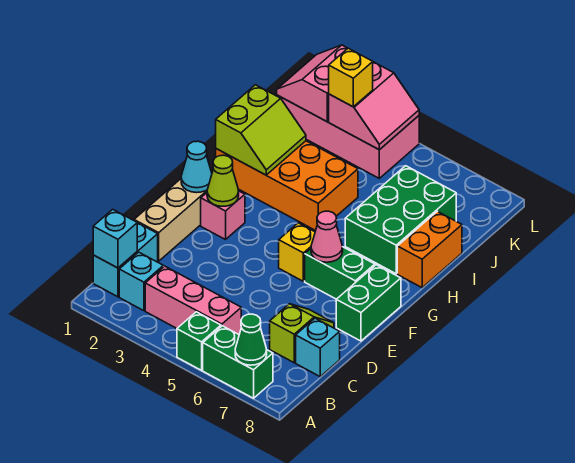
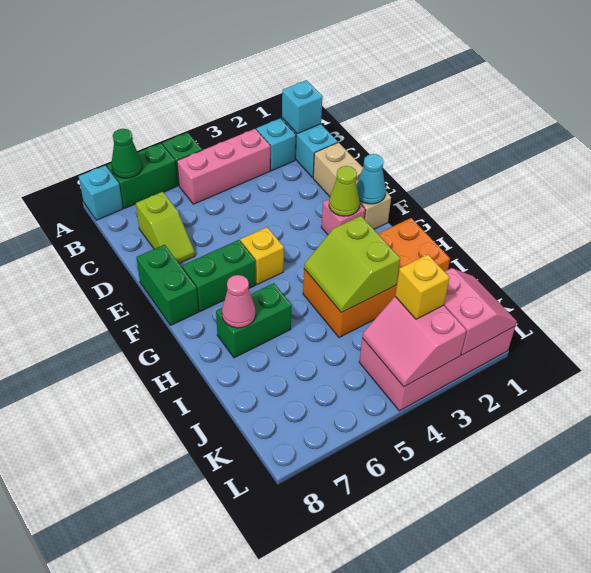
cyan 1x1 brick [296,318,340,376] -> cyan 1x1 brick moved to [79,165,123,220]
pink 1x1 cone [311,211,343,262] -> pink 1x1 cone moved to [222,275,256,328]
lime 2x2 slope [216,85,306,175] -> lime 2x2 slope moved to [304,216,400,313]
green 2x3 brick [345,166,456,274] -> green 1x2 brick [216,283,292,358]
orange 1x2 brick [397,211,462,288] -> none

